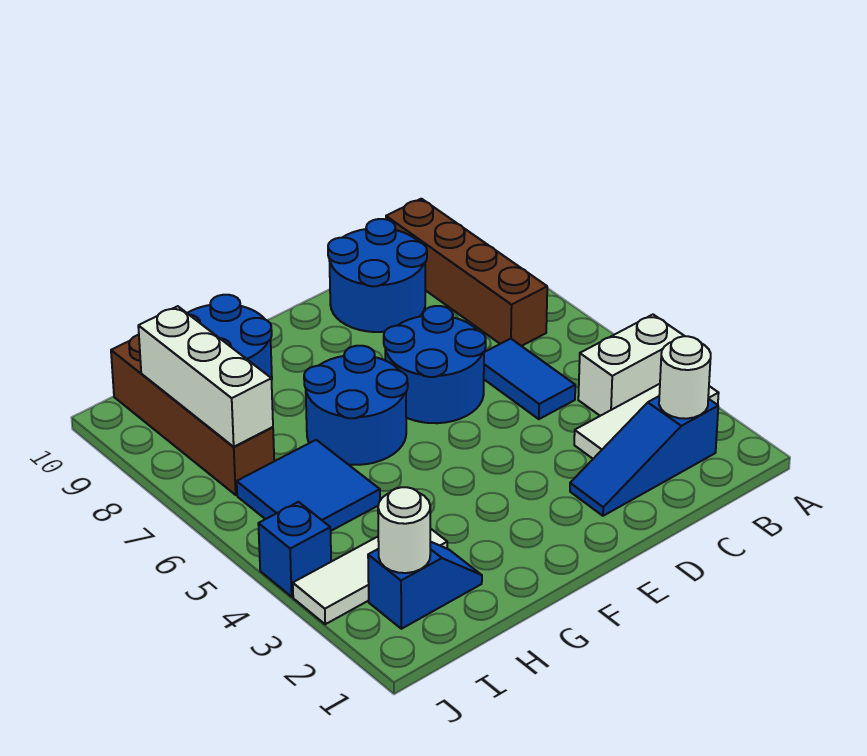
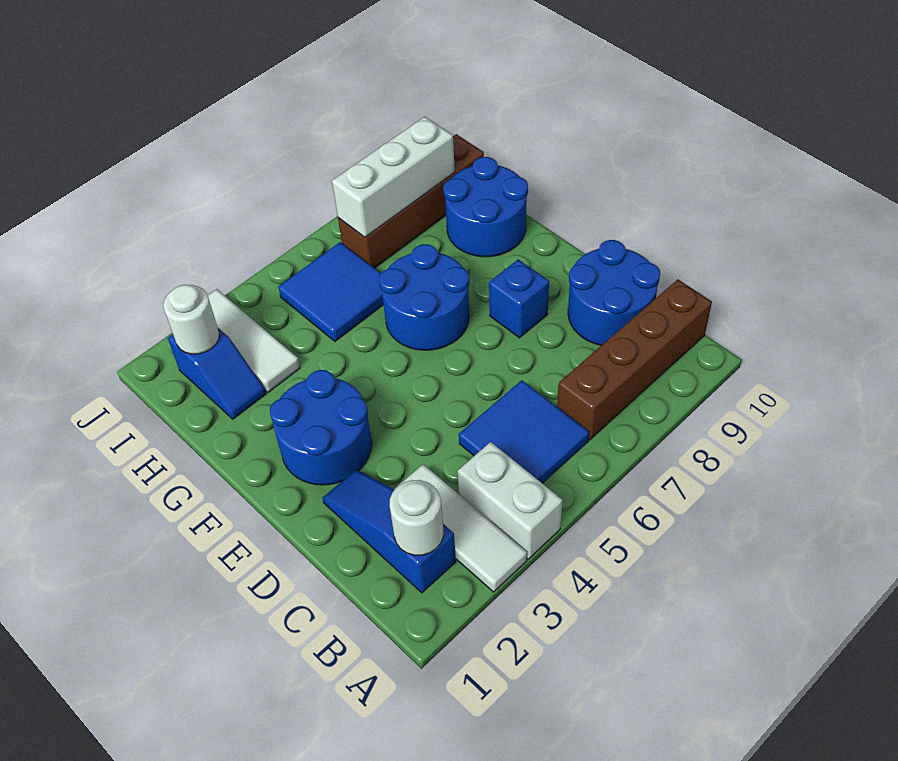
blue 1x2 tile [484,339,575,419] -> blue 2x2 tile [459,380,589,483]
blue 2x2 round brick [384,306,486,423] -> blue 2x2 round brick moved to [270,370,372,485]
blue 1x1 brick [258,502,331,597] -> blue 1x1 brick moved to [489,259,549,338]

